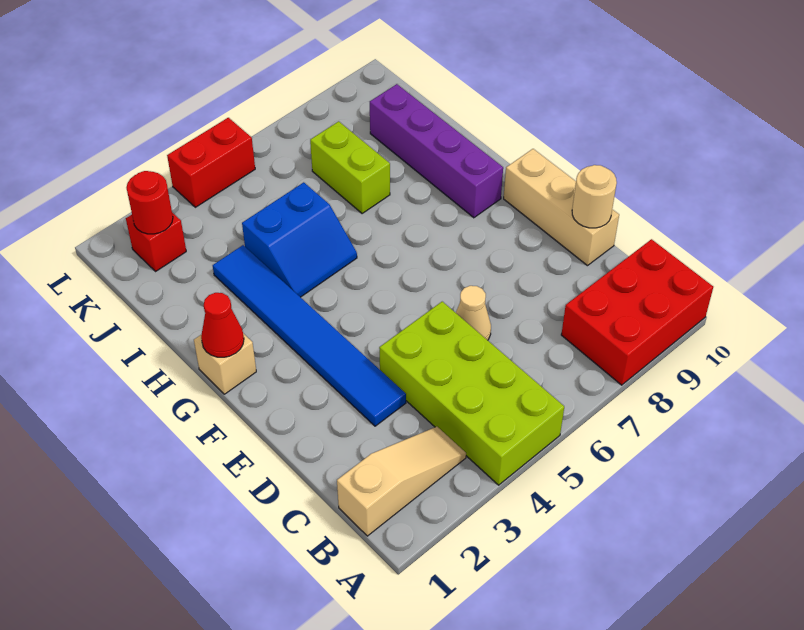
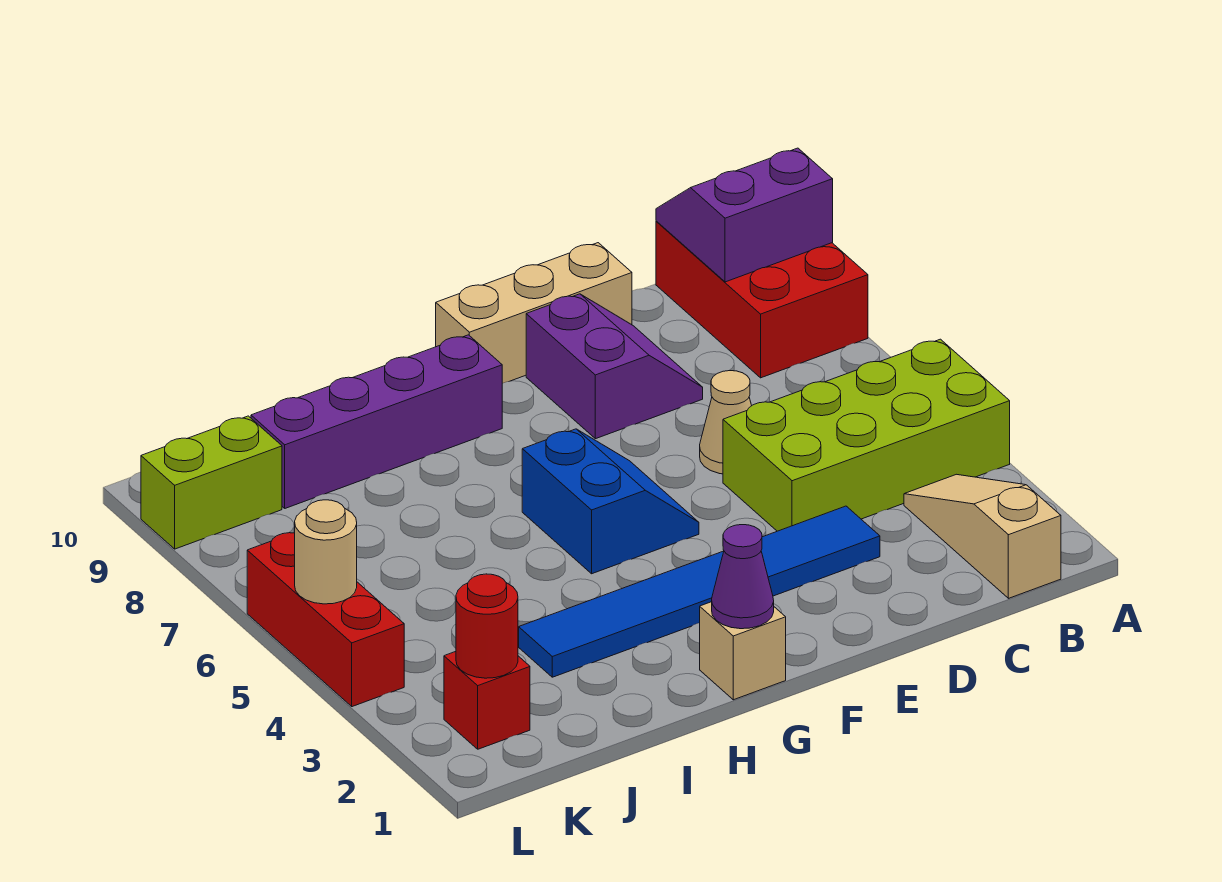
none -> purple 2x2 slope [656,148,833,282]
none -> purple 2x2 slope [526,294,703,439]
tan 1x1 round brick [572,165,617,228] -> tan 1x1 round brick moved to [295,500,357,604]
red 1x1 cone [201,293,244,357] -> purple 1x1 cone [712,525,774,629]
blue 2x2 slope [242,182,357,297] -> blue 2x2 slope moved to [522,429,699,574]
lime 1x2 brick [310,121,390,214] -> lime 1x2 brick moved to [141,416,282,549]
red 1x2 brick [167,118,255,207] -> red 1x3 brick [247,533,404,707]

